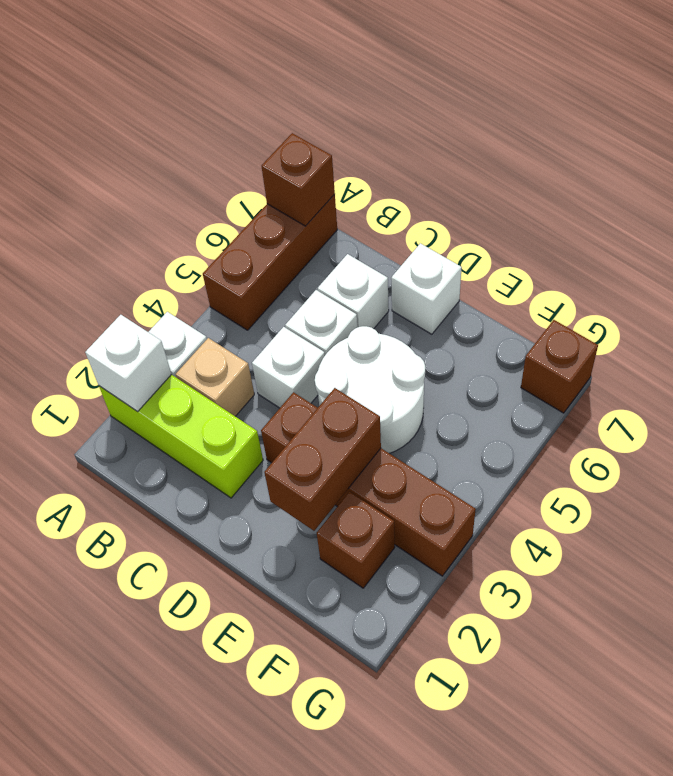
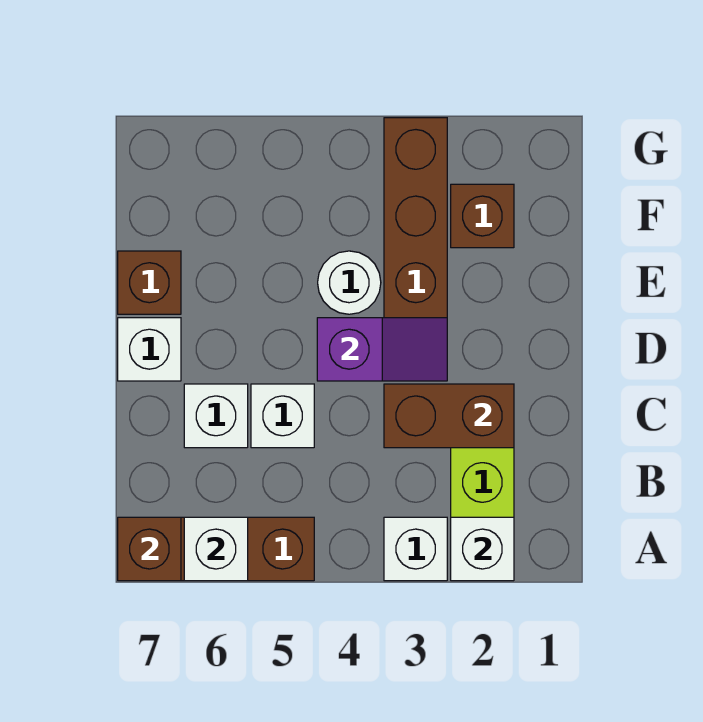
tan 1x1 brick [176,338,254,416] -> none
white 1x1 brick [252,327,325,408] -> white 1x1 brick moved to [184,517,248,581]
none -> purple 1x2 slope [317,318,447,381]
white 2x2 round brick [315,326,425,453] -> white 1x1 round brick [318,251,381,314]
brown 1x2 brick [264,388,381,531] -> brown 1x2 brick moved to [384,384,514,448]
brown 1x1 brick [521,320,598,413] -> brown 1x1 brick moved to [118,251,181,314]

